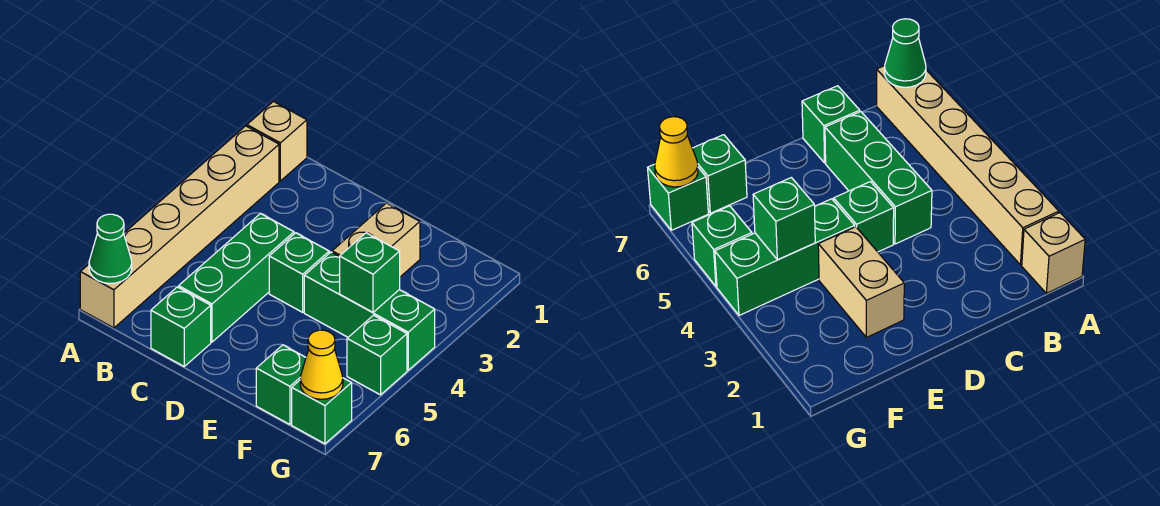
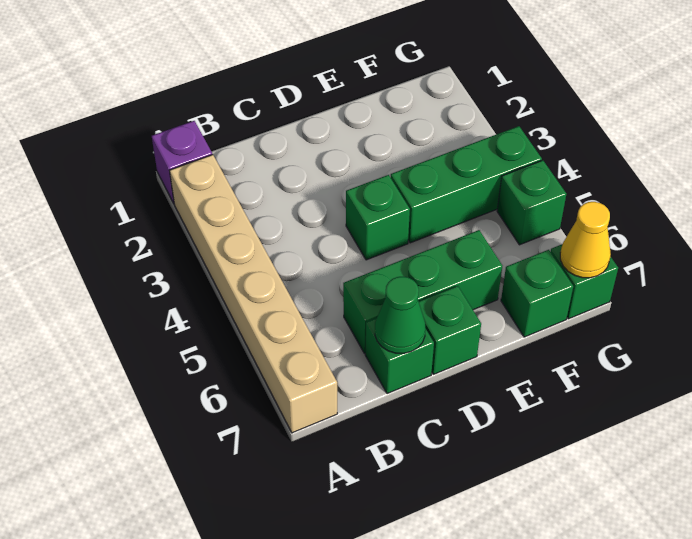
tan 1x1 brick [247,102,307,181] -> purple 1x1 brick [152,121,212,203]
green 1x1 cone [89,214,132,284] -> green 1x1 cone moved to [375,277,425,353]
green 1x3 brick [179,213,294,342] -> green 1x3 brick turned to [343,230,502,353]
tan 1x2 brick [332,203,420,277] -> none
green 1x1 brick [340,233,400,312] -> green 1x1 brick moved to [419,286,481,374]

